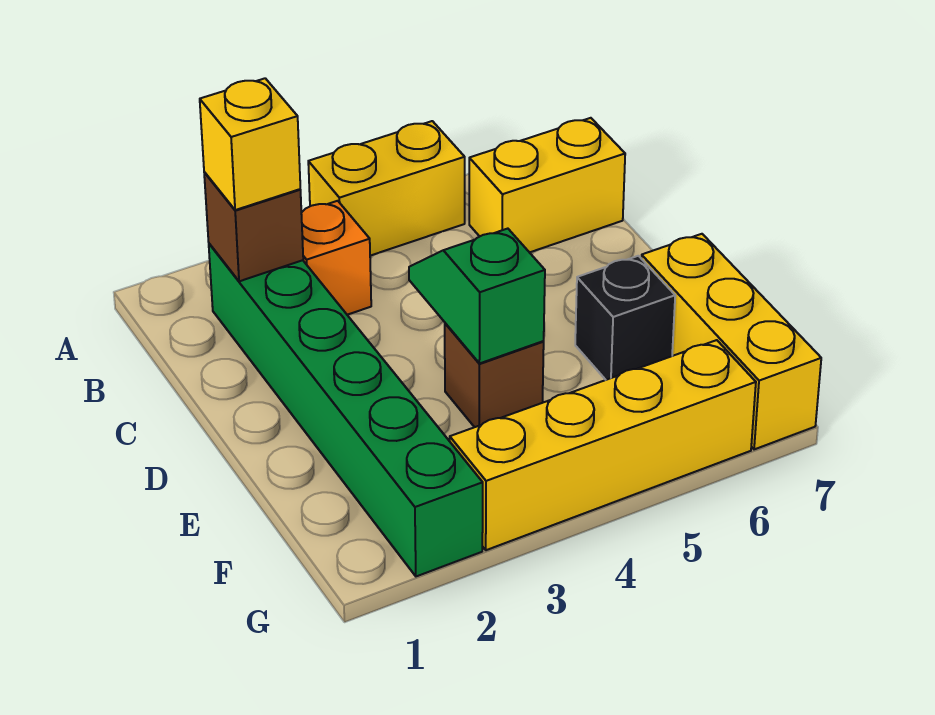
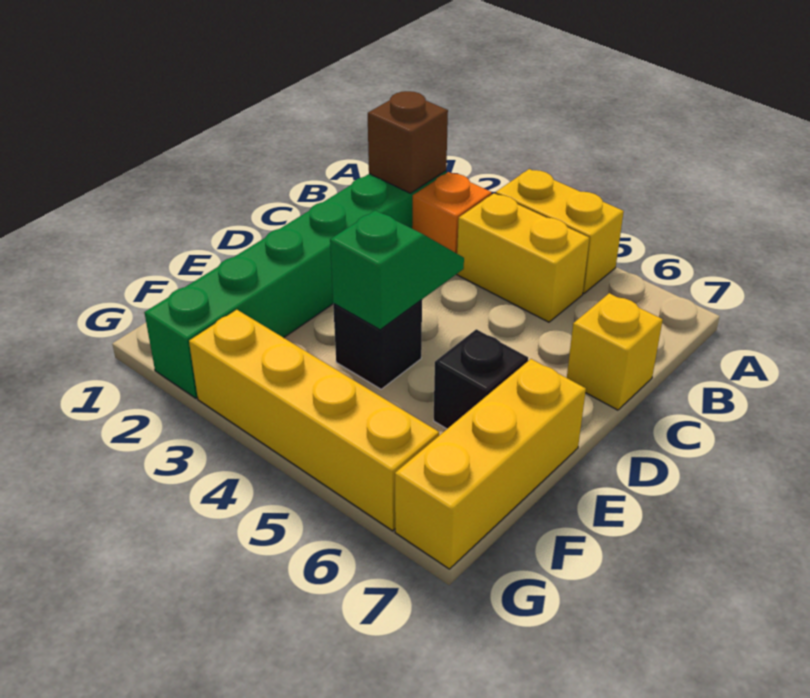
yellow 1x1 brick [200,78,300,210] -> yellow 1x1 brick moved to [567,293,663,410]
yellow 1x2 brick [469,118,625,252] -> yellow 1x2 brick moved to [457,193,589,322]
brown 1x1 brick [445,323,544,427] -> black 1x1 brick [333,300,422,389]

